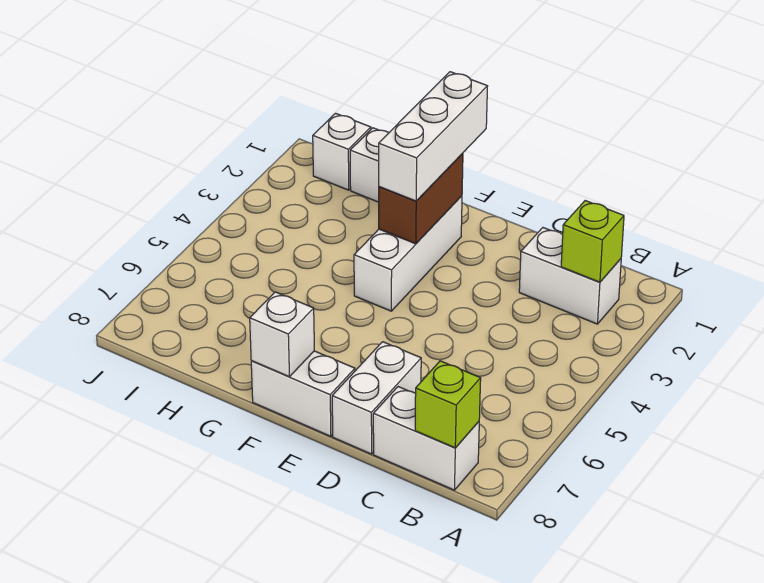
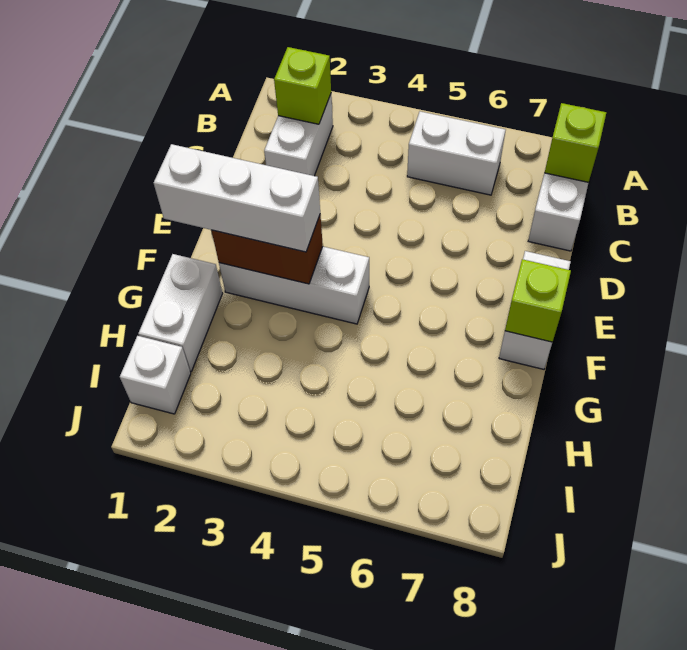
white 1x2 brick [332,342,421,454] -> white 1x2 brick moved to [407,111,505,195]
white 1x1 brick [250,292,314,377] -> lime 1x1 brick [505,259,571,342]

